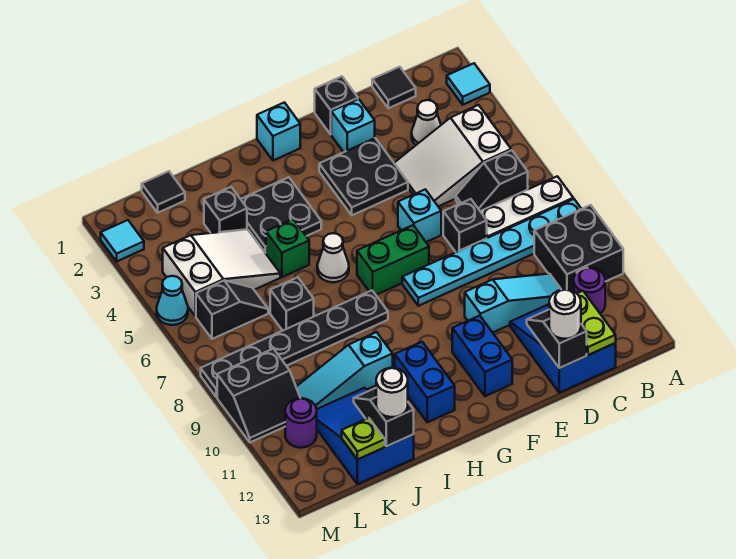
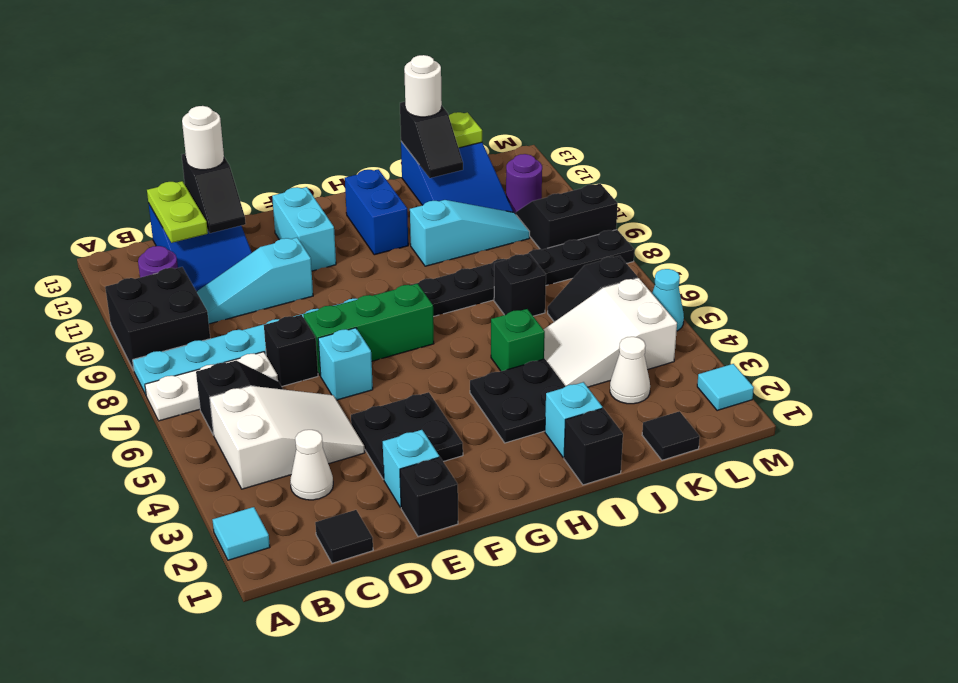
green 1x2 brick [357,225,429,295] -> green 1x3 brick [303,284,434,376]
blue 1x2 brick [452,316,512,396] -> cyan 1x2 brick [272,187,336,271]
cyan 1x1 brick [257,102,300,161] -> cyan 1x1 brick moved to [545,382,603,458]
white 1x1 cone [317,233,349,282] -> white 1x1 cone moved to [610,337,650,404]
black 1x1 brick [204,187,247,233] -> black 1x1 brick moved to [564,408,623,485]

